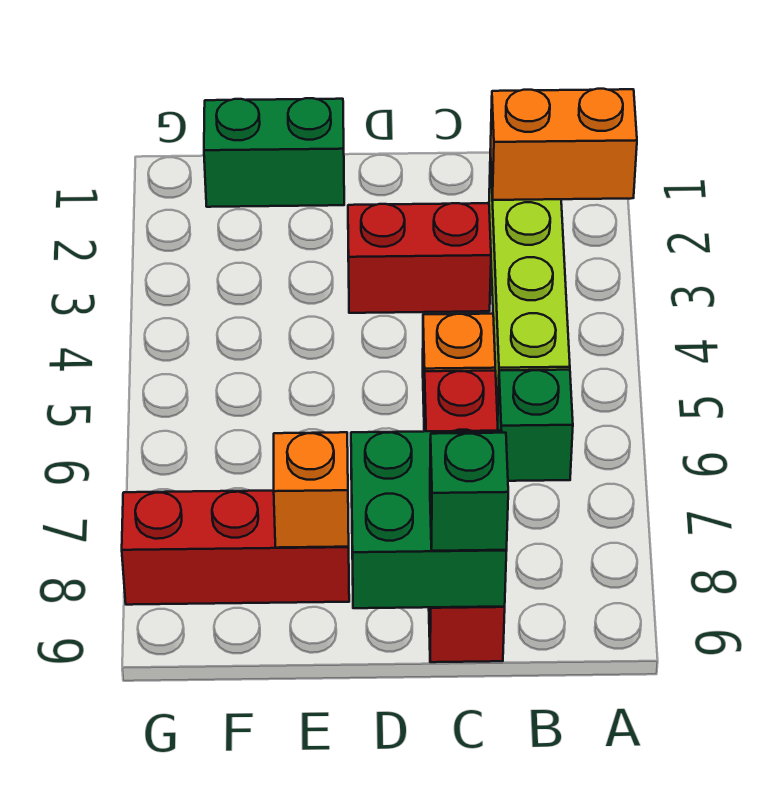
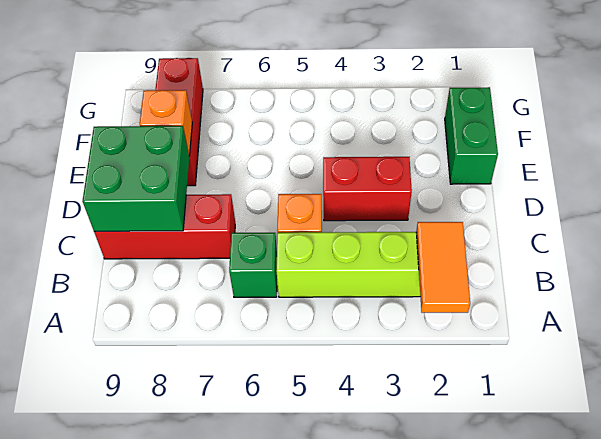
orange 1x2 brick [490,89,637,200] -> orange 1x2 tile [416,222,470,313]
red 1x2 brick [348,203,491,313] -> red 1x2 brick turned to [323,157,412,221]
red 1x4 brick [424,371,505,662] -> red 1x3 brick [94,194,235,259]
green 1x1 brick [430,433,508,551] -> none

